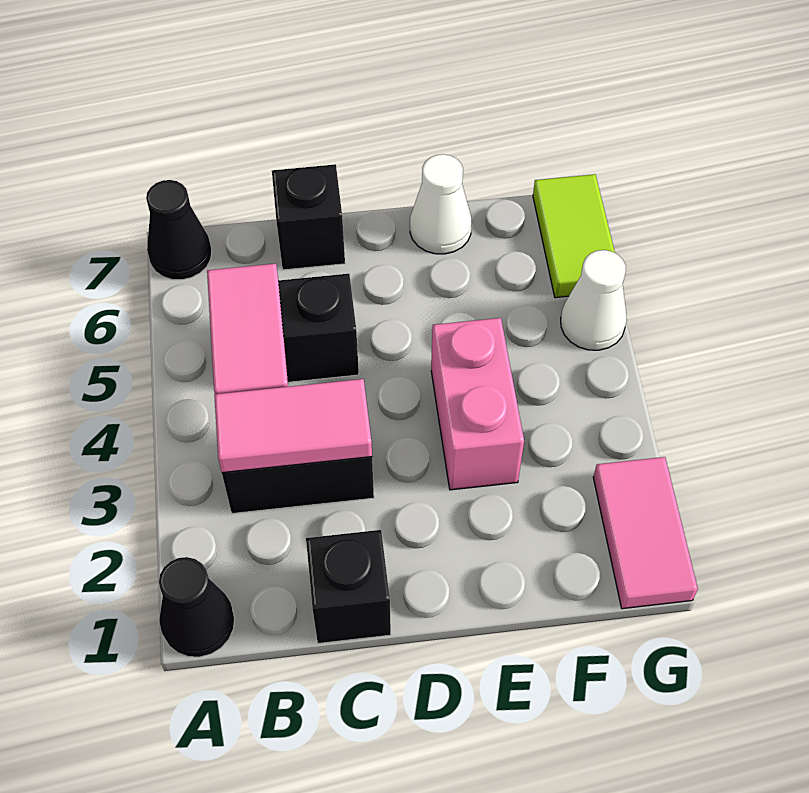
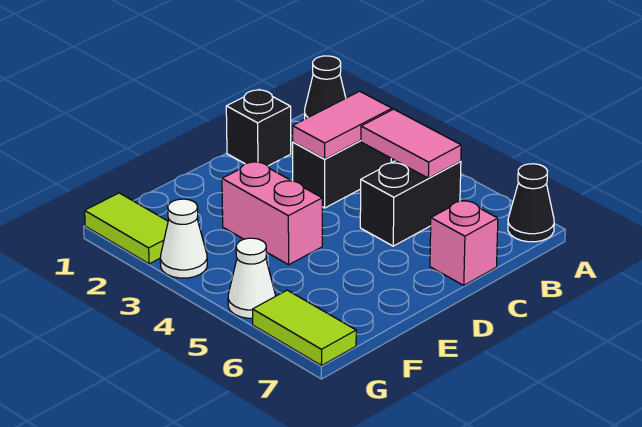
black 1x1 brick [272,164,345,270] -> pink 1x1 brick [430,200,498,285]
white 1x1 cone [410,154,472,254] -> white 1x1 cone moved to [160,199,207,278]
pink 1x2 tile [593,457,698,609] -> lime 1x2 tile [85,193,168,264]

